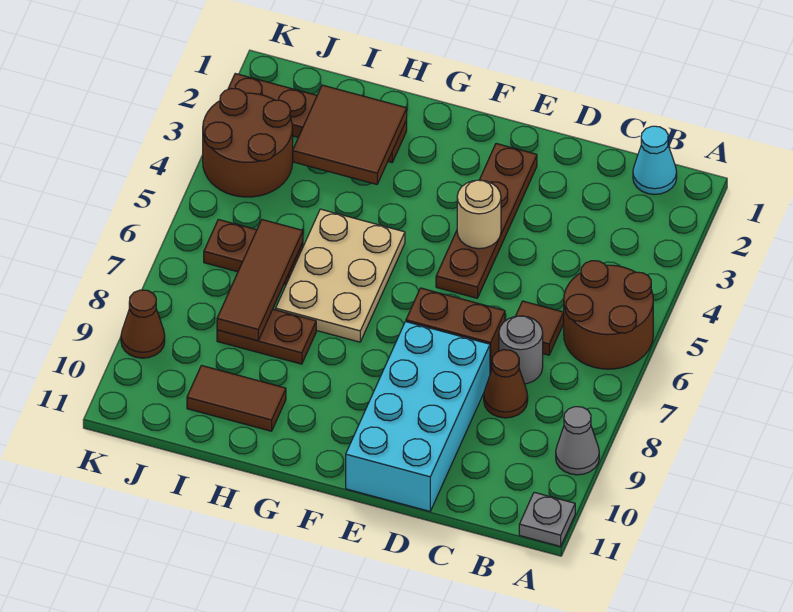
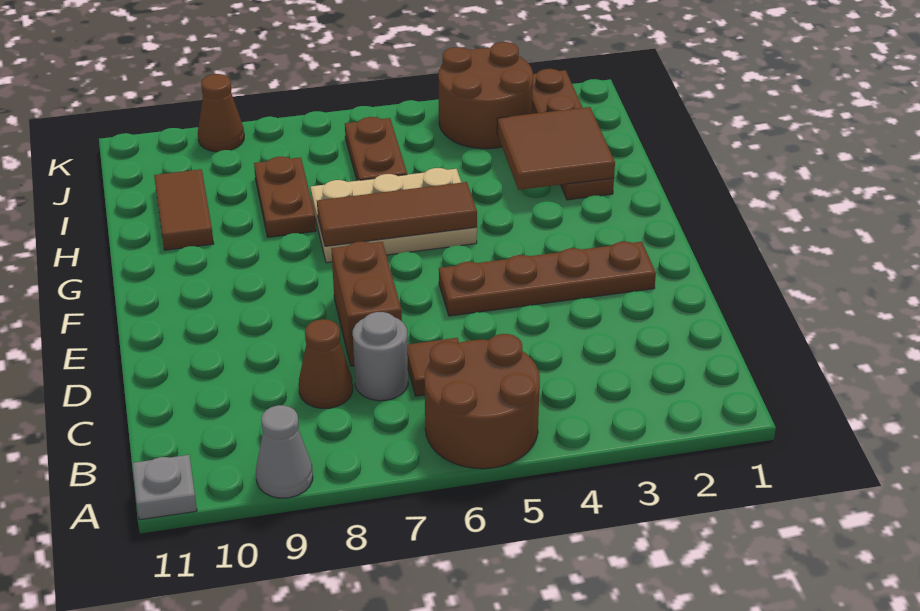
cyan 1x1 cone [633,126,677,195] -> none
cyan 2x4 brick [346,322,490,511] -> none
tan 1x1 round brick [457,180,501,249] -> none
brown 1x3 tile [217,220,303,341] -> brown 1x3 tile moved to [317,182,477,246]

